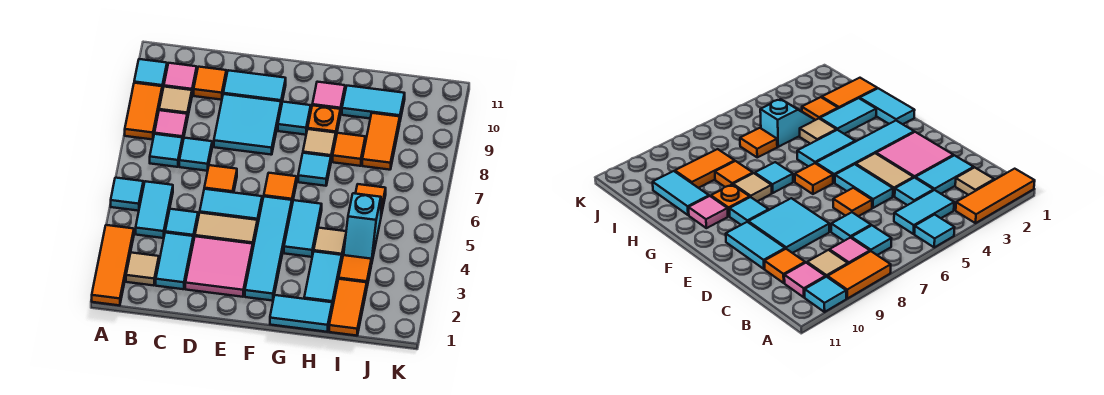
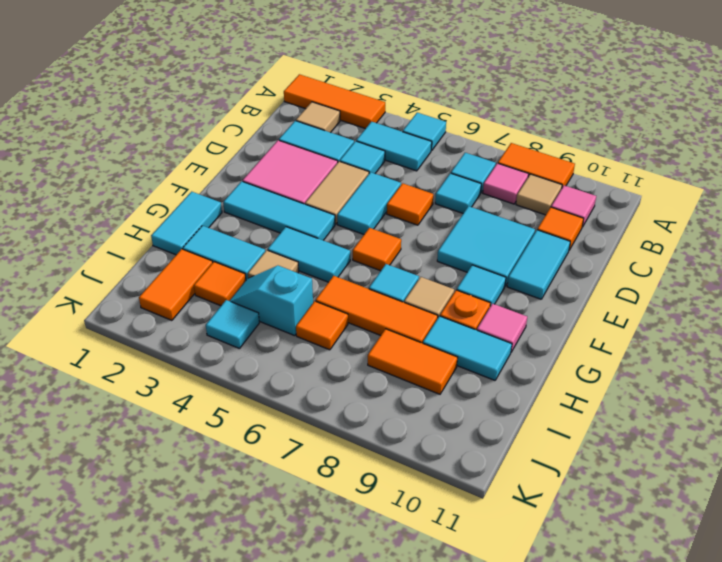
cyan 1x1 tile [134,59,167,92] -> cyan 1x1 tile moved to [206,300,259,349]
cyan 1x4 tile [245,197,292,301] -> cyan 1x3 tile [223,181,335,240]
orange 1x1 tile [333,133,365,166] -> orange 1x3 tile [316,276,438,343]
cyan 1x2 tile [342,86,405,120] -> cyan 1x2 tile turned to [423,316,512,380]
orange 1x2 tile [329,279,367,336] -> orange 1x2 tile turned to [139,249,213,320]

